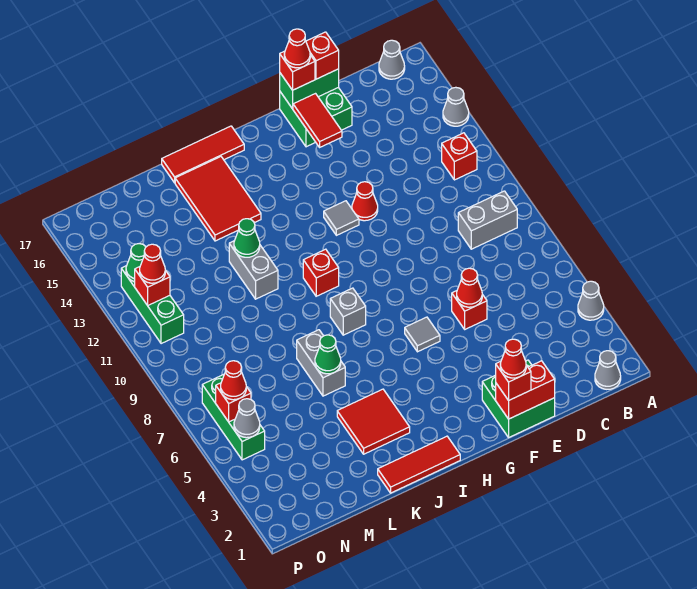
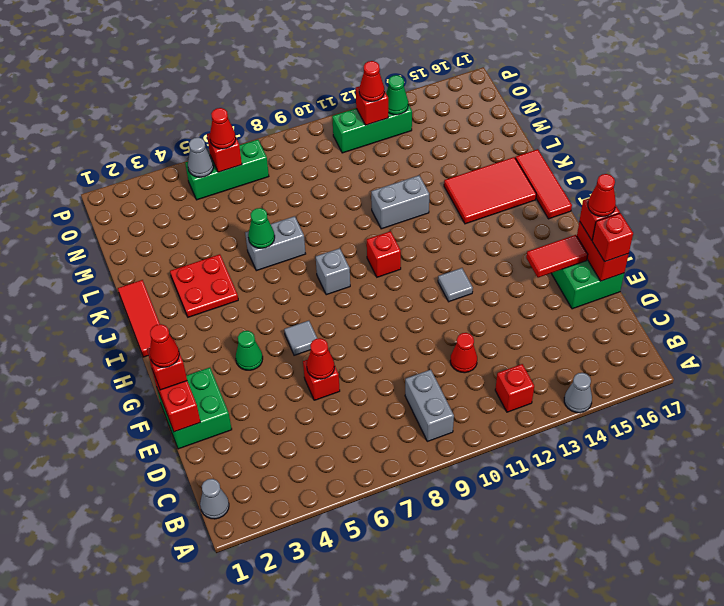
grey 1x1 cone [578,281,604,320] -> none
grey 1x1 cone [379,40,405,79] -> none
green 1x2 brick [280,69,339,109] -> red 1x2 brick [577,221,629,281]
red 1x1 cone [352,182,378,221] -> red 1x1 cone moved to [450,333,477,373]
red 2x2 tile [337,389,410,454] -> red 2x2 plate [170,254,238,317]
green 1x1 cone [234,219,260,257] -> green 1x1 cone moved to [236,331,263,370]

